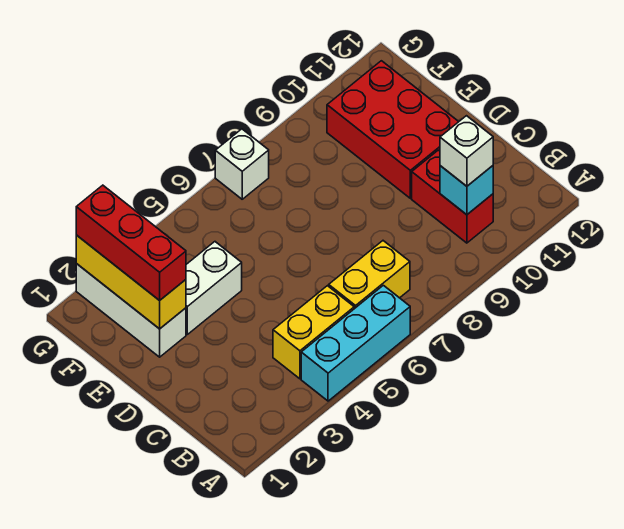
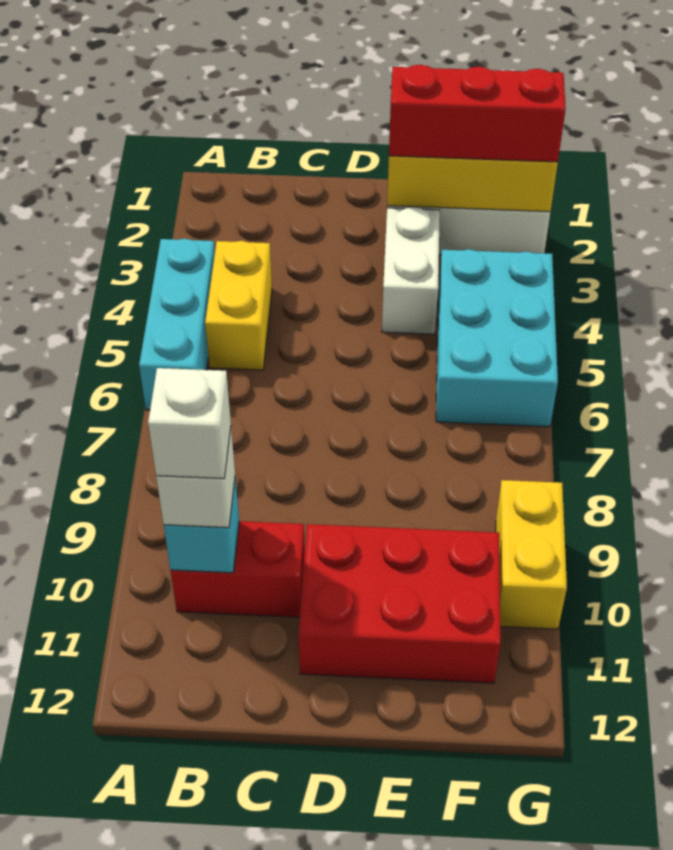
yellow 1x2 brick [329,241,410,309] -> yellow 1x2 brick moved to [496,480,567,629]
none -> cyan 2x3 brick [436,249,558,427]
white 1x1 brick [215,129,269,199] -> white 1x1 brick moved to [148,368,231,479]

